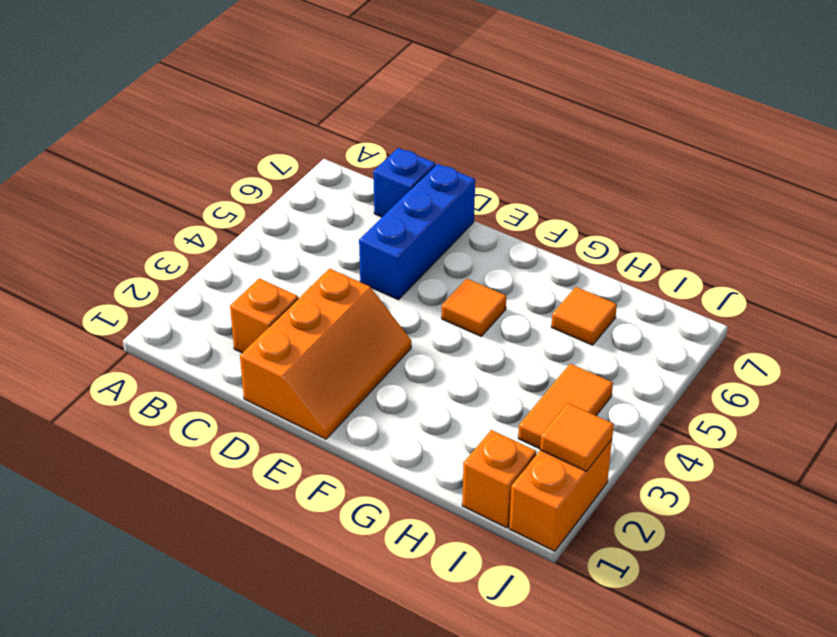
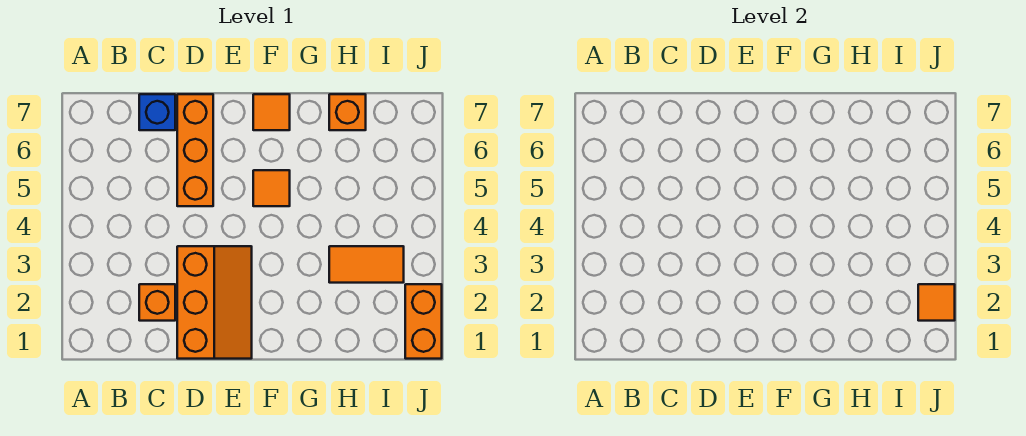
blue 1x3 brick [359,164,475,300] -> orange 1x3 brick [177,94,213,206]
orange 1x1 tile [552,287,617,345] -> orange 1x1 tile moved to [253,94,290,130]
orange 1x1 brick [462,430,536,528] -> orange 1x1 brick moved to [329,94,366,130]
orange 1x2 tile [518,364,613,449] -> orange 1x2 tile turned to [329,246,404,283]

